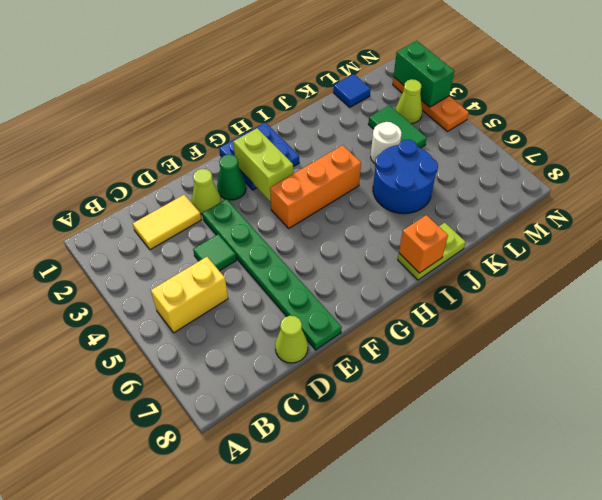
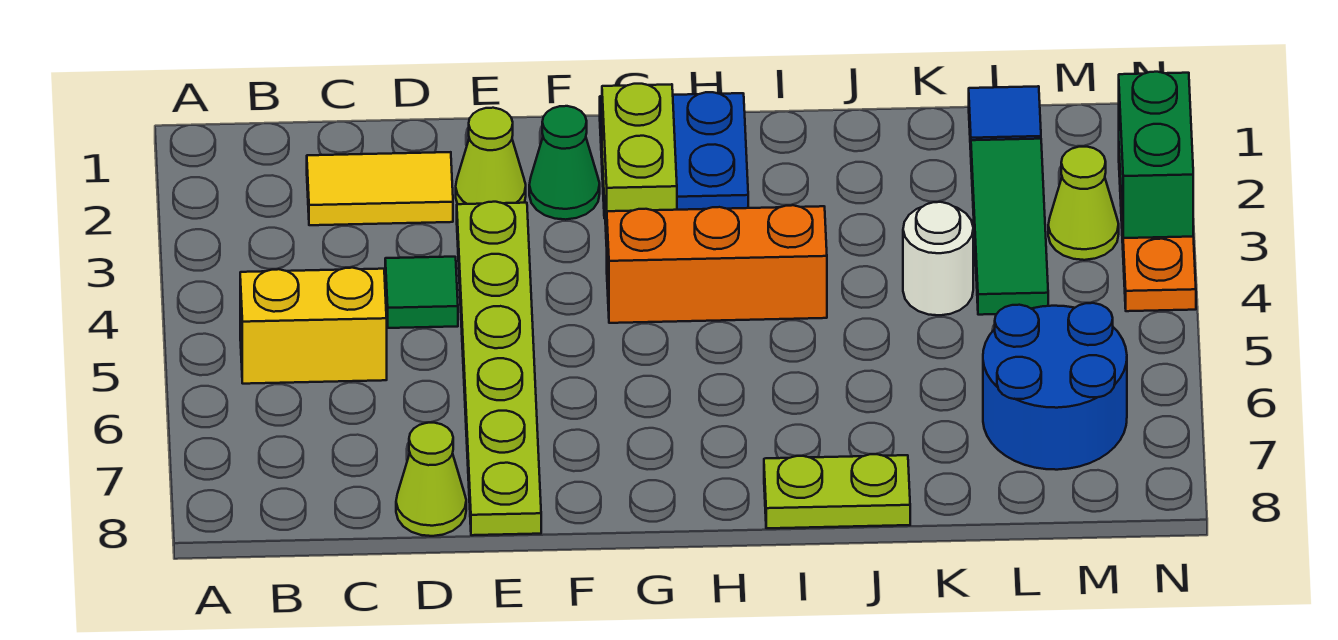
green 1x6 plate [202,199,342,350] -> lime 1x6 plate [457,202,541,535]
orange 1x1 brick [399,215,448,273] -> none
blue 2x2 round brick [373,140,438,214] -> blue 2x2 round brick moved to [983,303,1127,470]
green 1x2 tile [368,105,427,148] -> green 1x3 tile [971,139,1048,315]

